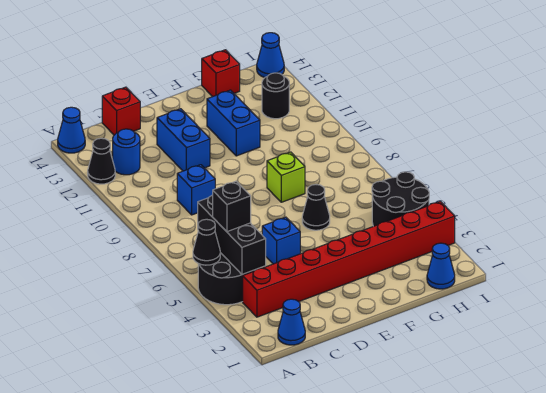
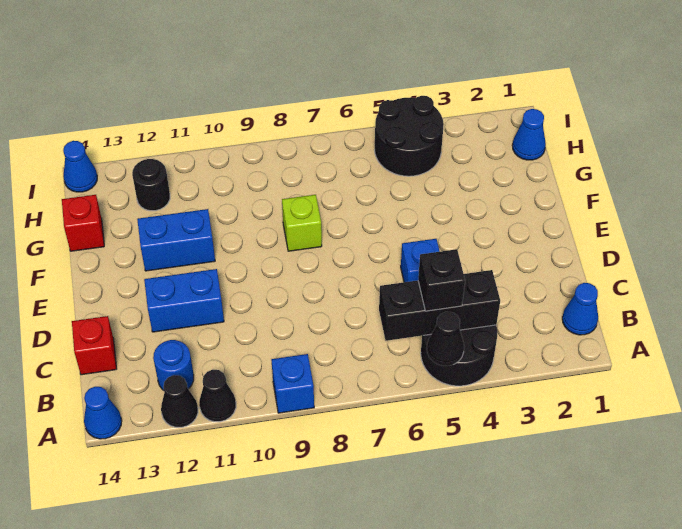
red 1x8 brick [243,201,455,317] -> none
blue 1x1 brick [177,165,215,215] -> blue 1x1 brick moved to [271,354,314,413]
black 1x1 cone [302,185,330,230] -> black 1x1 cone moved to [199,370,236,422]

